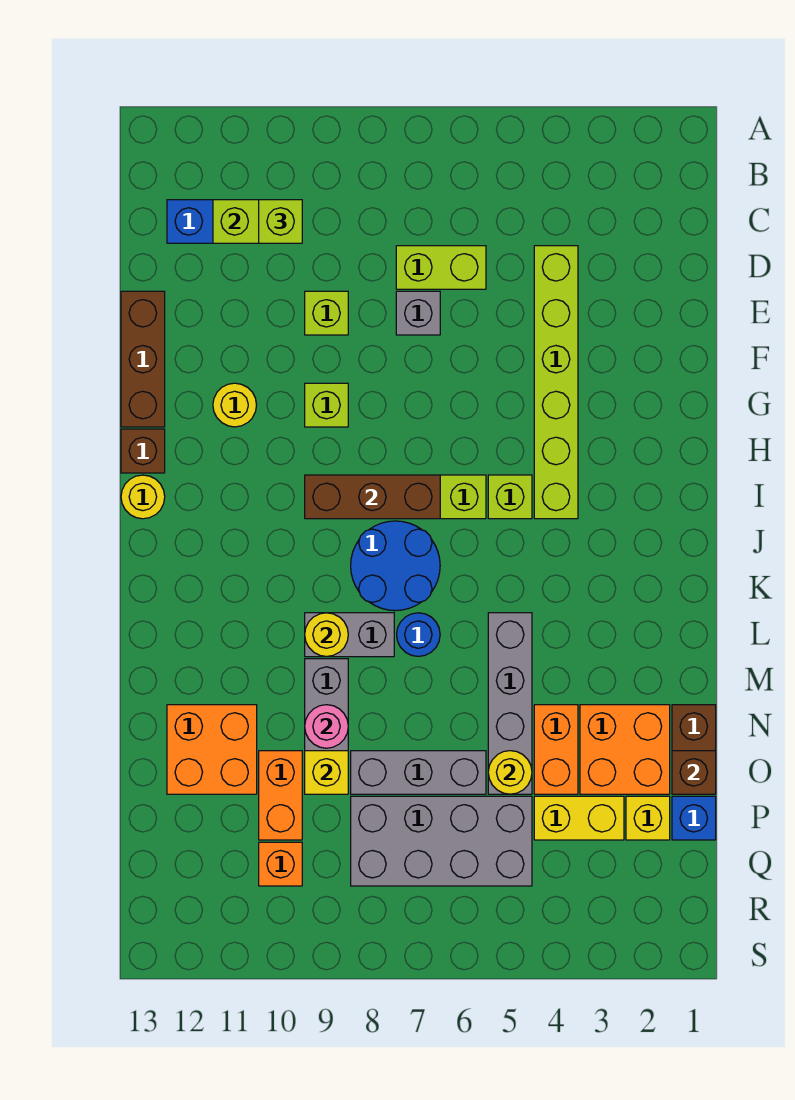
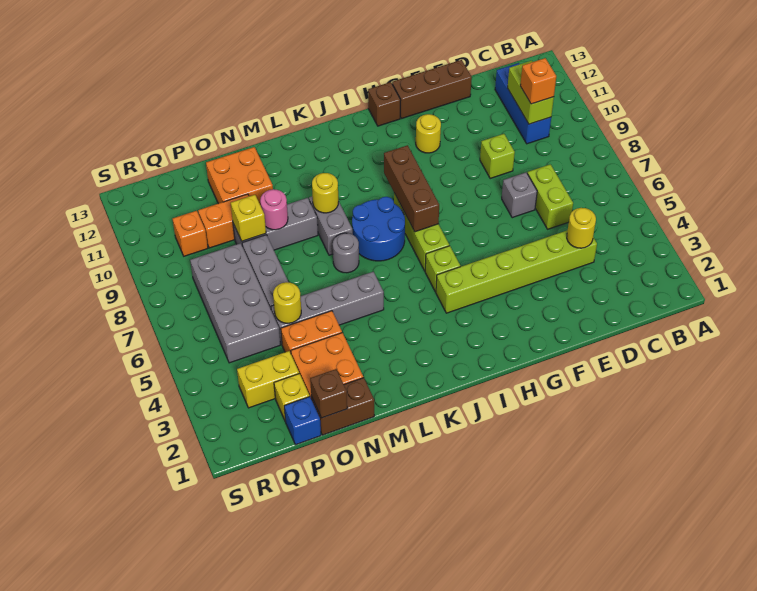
lime 1x1 brick [259,200,302,243] -> orange 1x1 brick [520,58,556,104]
lime 1x1 brick [305,383,348,427] -> none
yellow 1x1 round brick [121,475,165,519] -> yellow 1x1 round brick moved to [567,208,596,248]
blue 1x1 round brick [397,613,440,656] -> grey 1x1 round brick [333,233,359,273]
yellow 1x2 brick [534,796,624,840] -> yellow 1x2 brick turned to [237,351,299,408]

